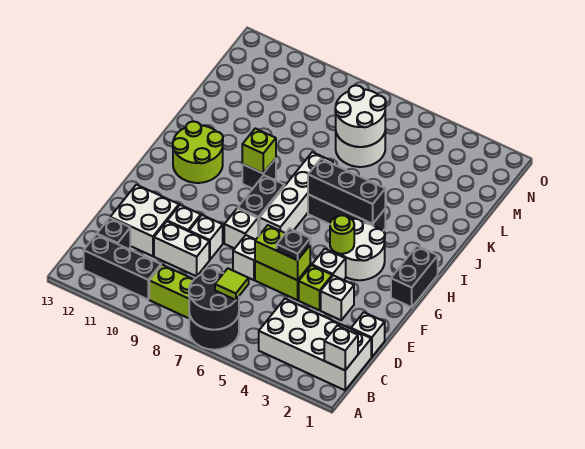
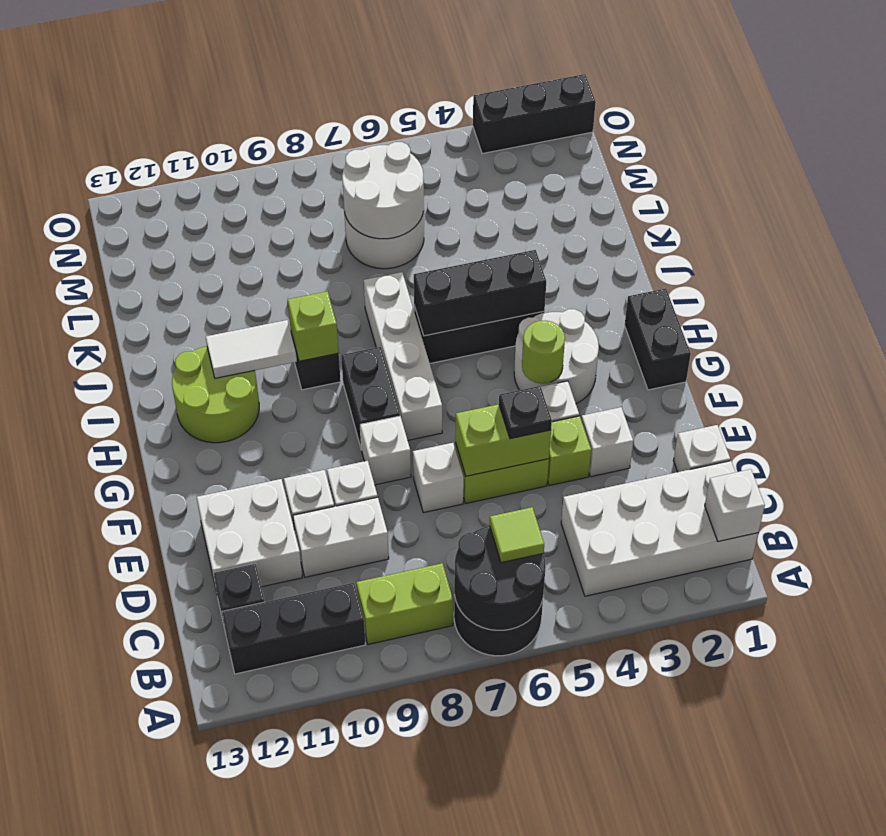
none -> white 1x2 tile [206,320,297,378]
none -> black 1x3 brick [473,74,596,154]

